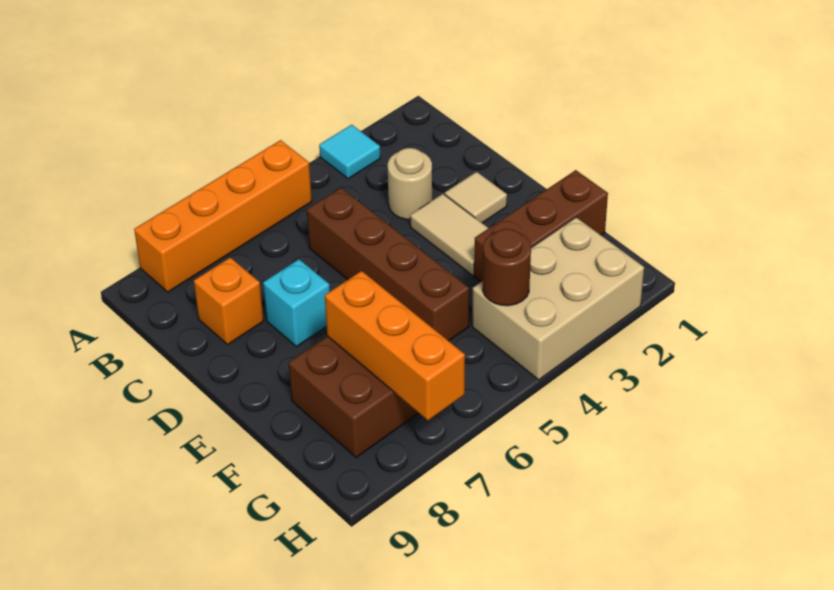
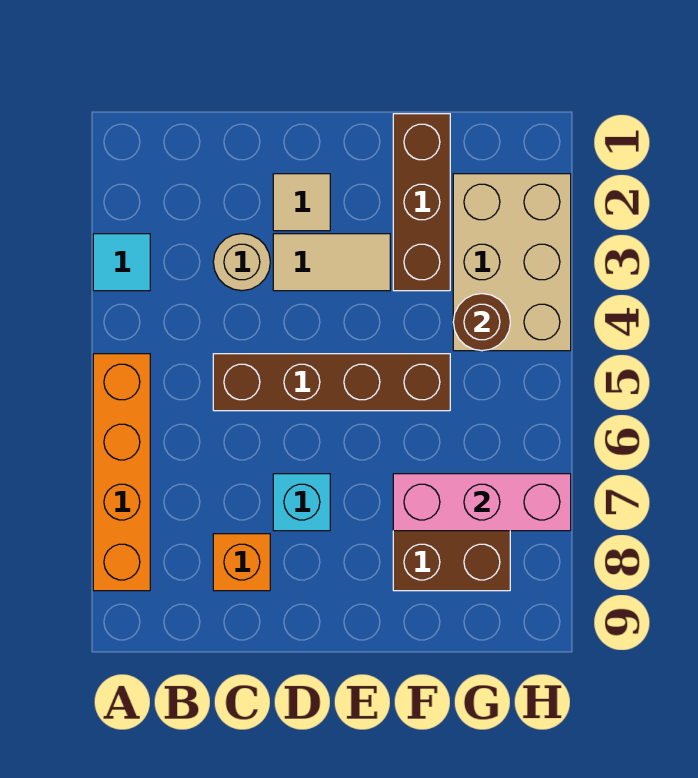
orange 1x3 brick [325,271,465,421] -> pink 1x3 brick [393,474,571,531]

